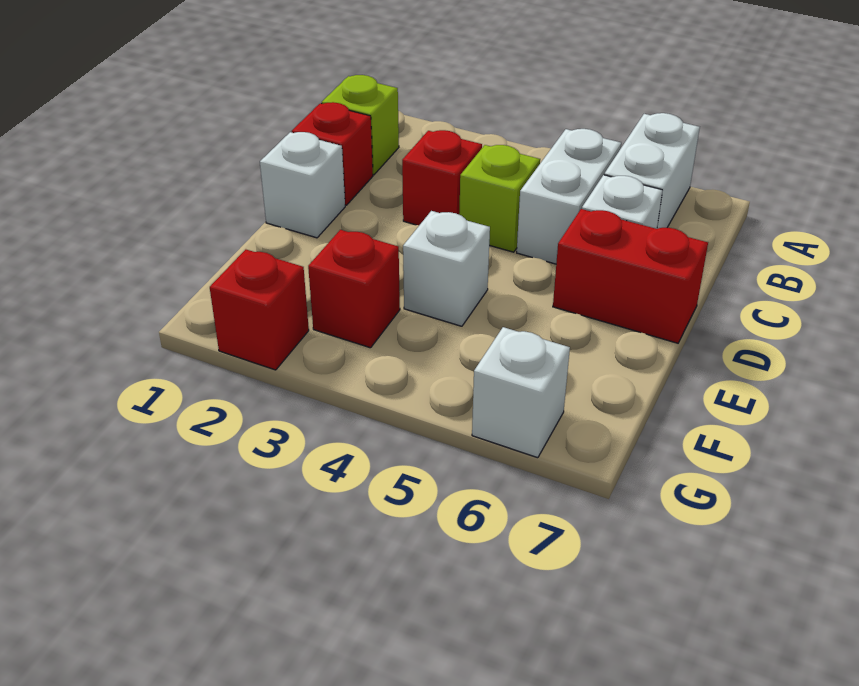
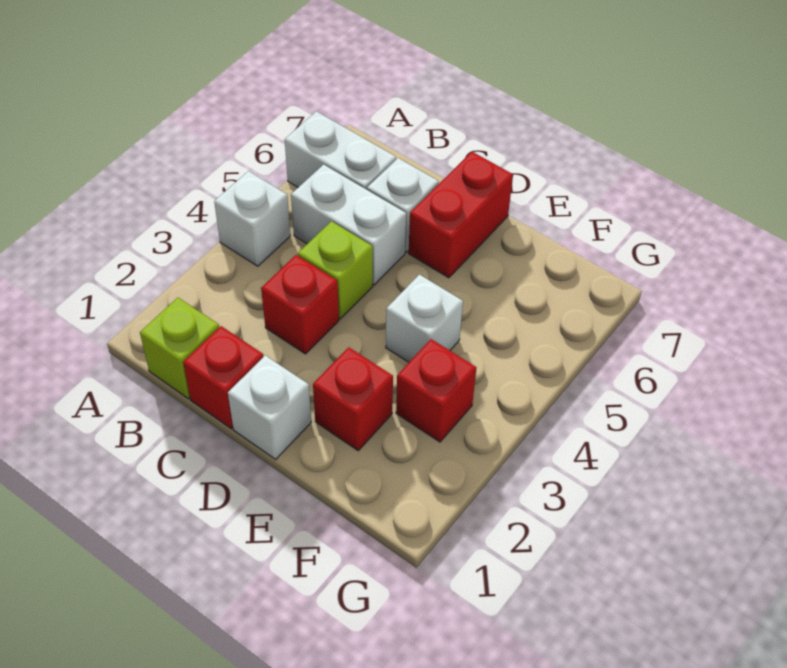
red 1x1 brick [210,250,309,370] -> red 1x1 brick moved to [313,347,393,451]
white 1x1 brick [472,327,570,458] -> white 1x1 brick moved to [214,171,290,266]

